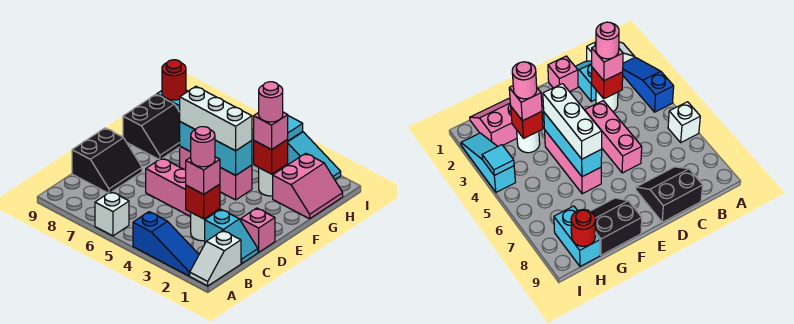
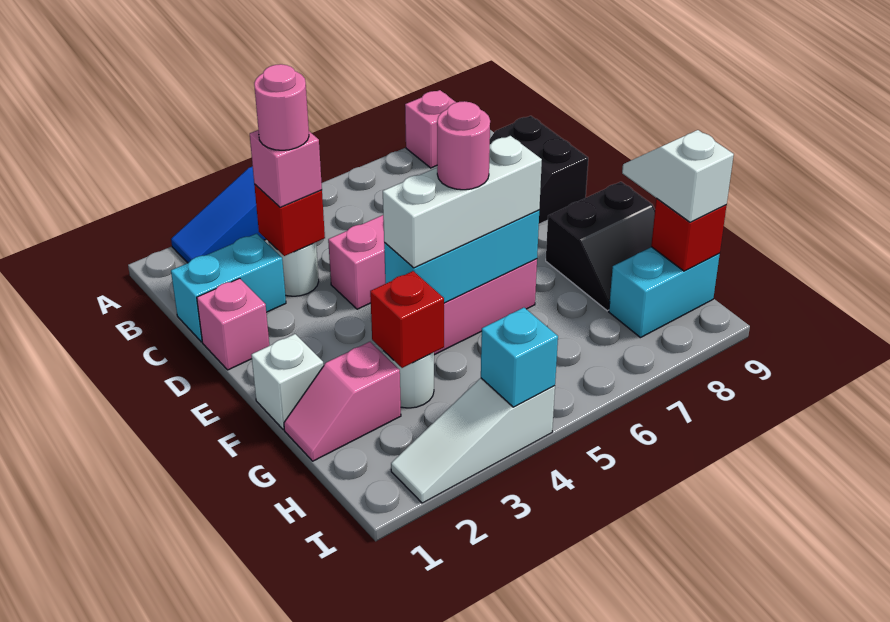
white 1x2 slope [190,231,241,286] -> white 1x2 slope moved to [622,130,734,222]
white 1x1 brick [95,192,129,236] -> white 1x1 brick moved to [251,334,324,430]
cyan 1x2 slope [205,209,258,263] -> cyan 1x2 brick [171,234,286,342]
black 2x2 slope [123,94,180,160] -> black 2x2 slope turned to [546,182,655,311]
pink 2x2 slope [273,153,343,219] -> pink 1x2 slope [284,342,401,461]
pink 1x1 brick [253,112,288,150] -> pink 1x1 brick moved to [405,90,456,168]
pink 1x1 round brick [259,82,283,122] -> pink 1x1 round brick moved to [437,101,490,190]
red 1x1 round brick [162,60,186,100] -> red 1x1 brick [651,198,727,271]
cyan 1x3 slope [285,131,341,179] -> white 1x3 slope [391,378,555,503]
cyan 1x1 tile [288,116,303,141] -> cyan 1x1 brick [481,308,558,407]

